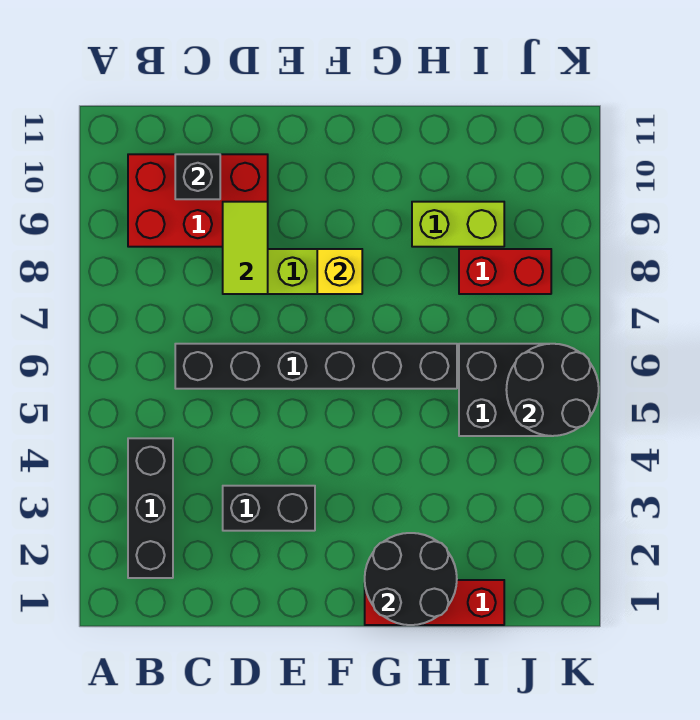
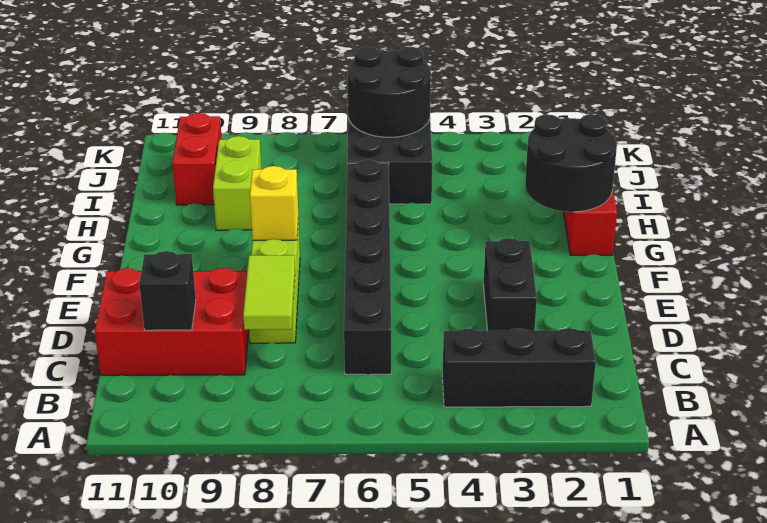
red 2x3 brick [128,154,268,247] -> red 2x3 brick turned to [95,268,249,375]
lime 1x2 tile [223,202,268,294] -> lime 1x2 tile turned to [243,255,295,330]
red 1x2 brick [459,249,551,294] -> red 1x2 brick moved to [172,113,222,205]

